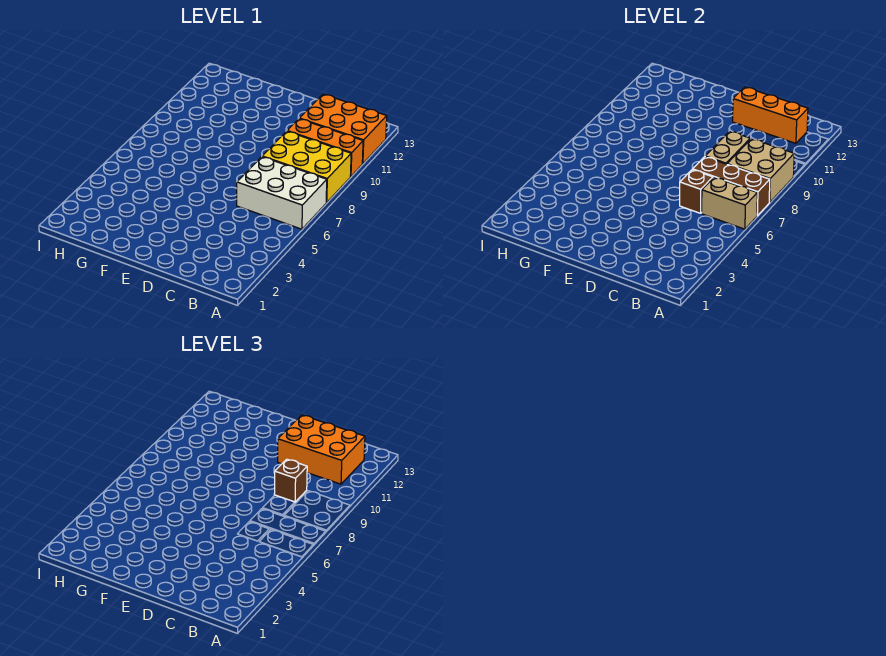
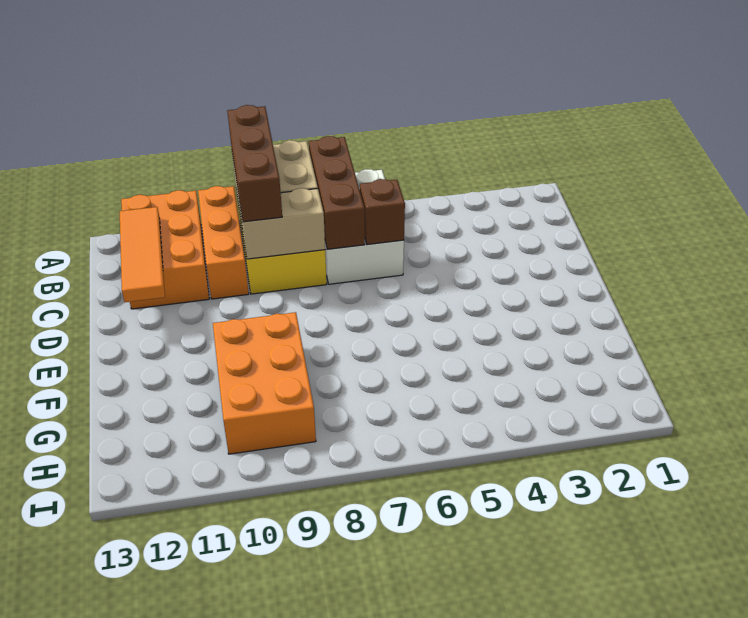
tan 1x2 brick [701,177,757,229] -> none
orange 2x3 brick [278,415,365,484] -> orange 2x3 brick moved to [213,312,316,454]
orange 1x3 brick [733,87,808,143] -> orange 1x3 tile [120,207,165,302]
brown 1x1 brick [274,459,307,502] -> brown 1x3 brick [227,105,282,222]

